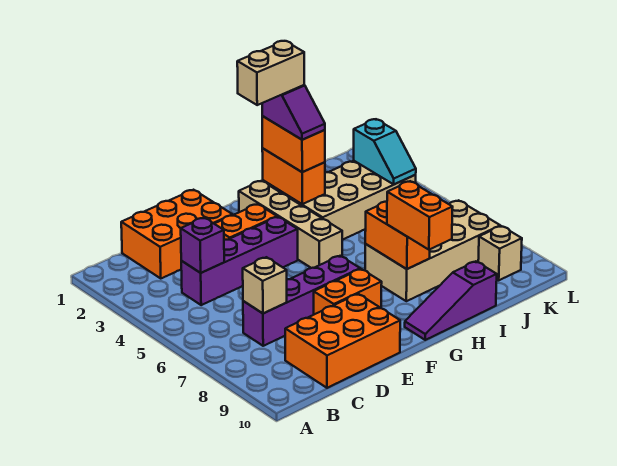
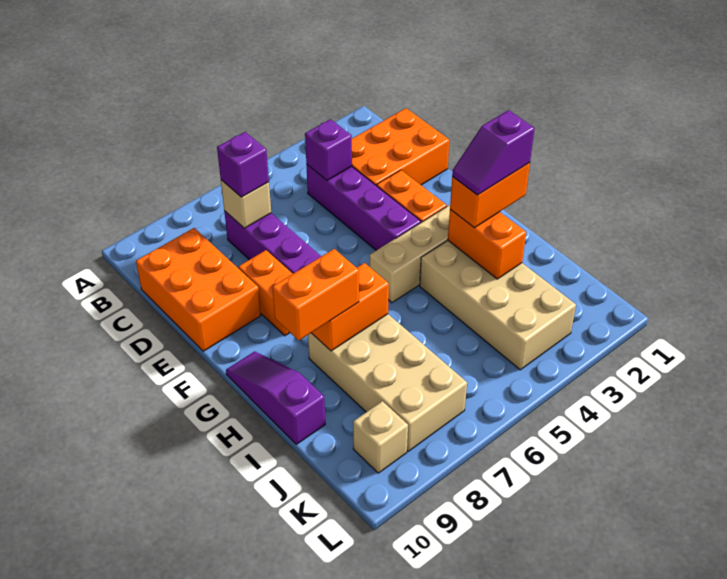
orange 2x3 brick [121,190,233,279] -> orange 2x3 brick turned to [352,108,450,186]
none -> purple 1x1 brick [217,132,269,197]
tan 1x2 brick [237,41,304,105] -> none
orange 1x2 brick [262,148,325,204] -> orange 1x2 brick turned to [448,210,526,279]
cyan 1x2 slope [354,119,416,184] -> none

